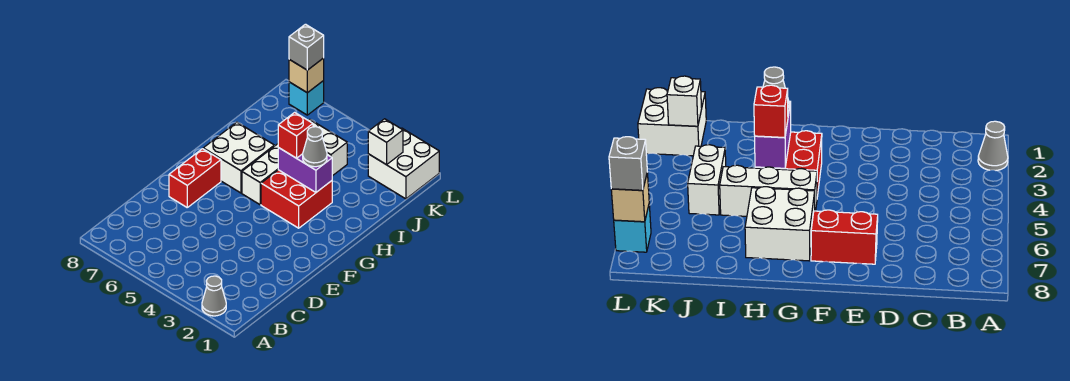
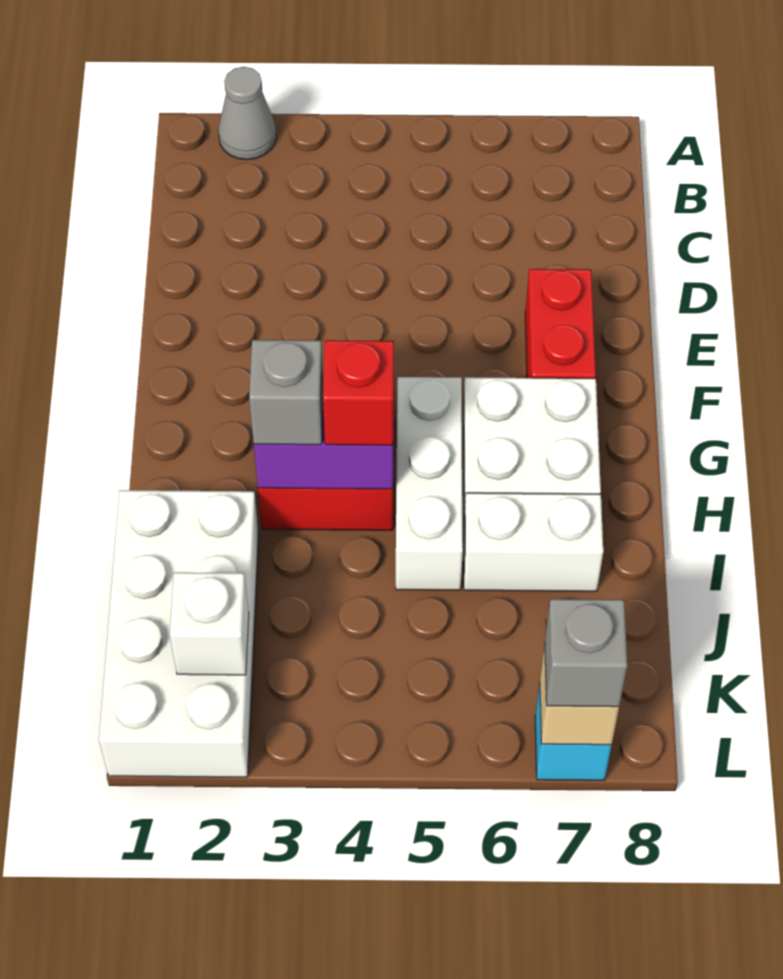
grey 1x1 cone [303,127,327,167] -> grey 1x1 brick [249,340,323,445]
white 1x2 brick [308,119,347,176] -> white 1x2 brick moved to [463,493,603,591]
white 2x2 brick [368,128,439,199] -> white 2x4 brick [99,490,259,777]

